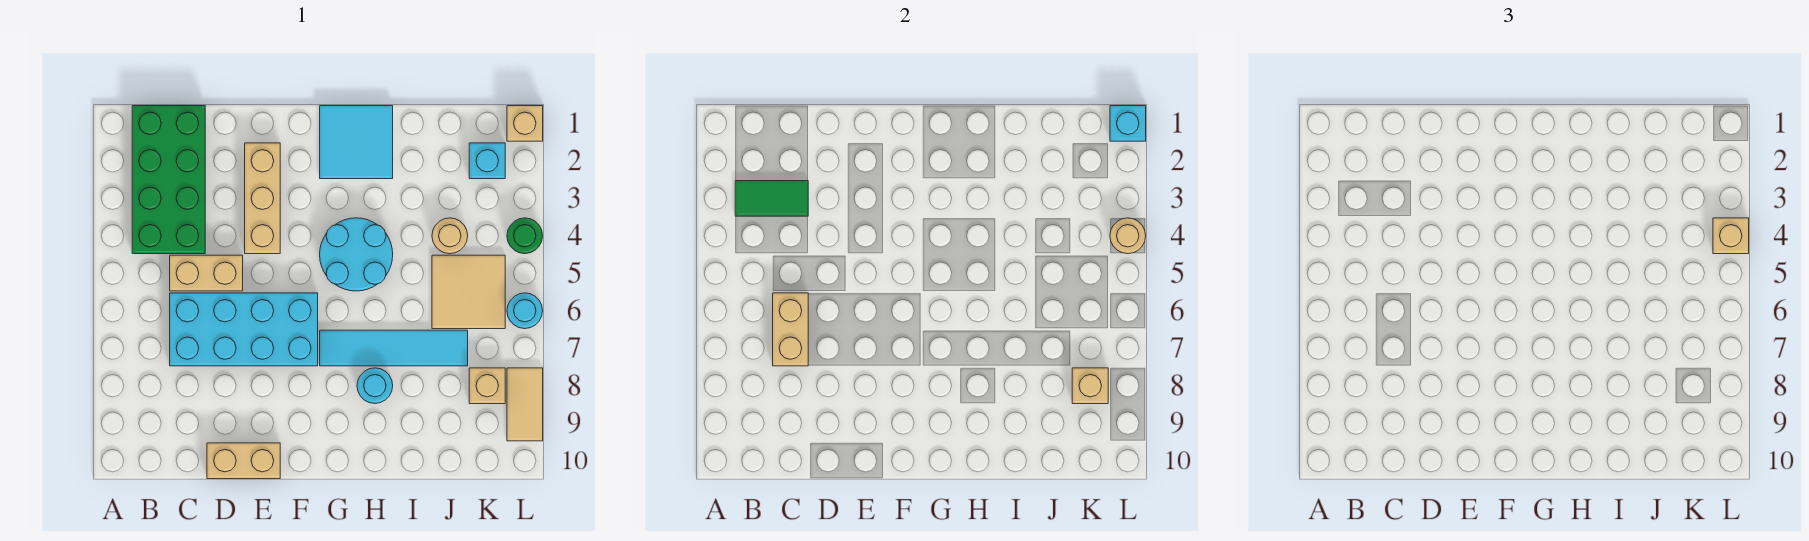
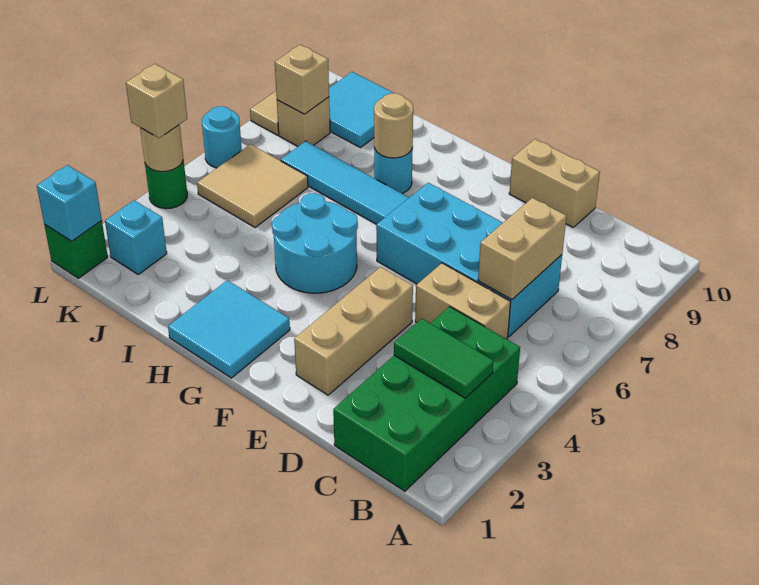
tan 1x1 round brick [432,218,468,254] -> tan 1x1 round brick moved to [374,93,413,158]
none -> cyan 2x2 tile [329,72,394,148]
tan 1x1 brick [507,106,543,141] -> green 1x1 brick [44,221,108,278]

